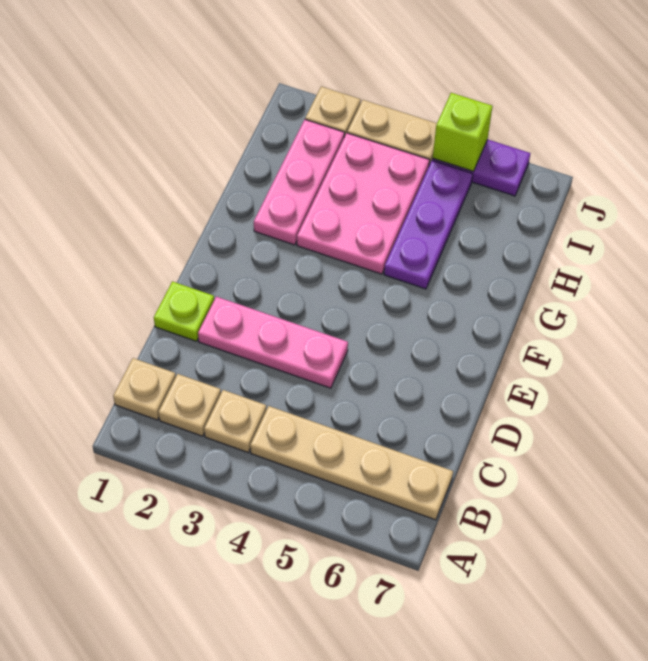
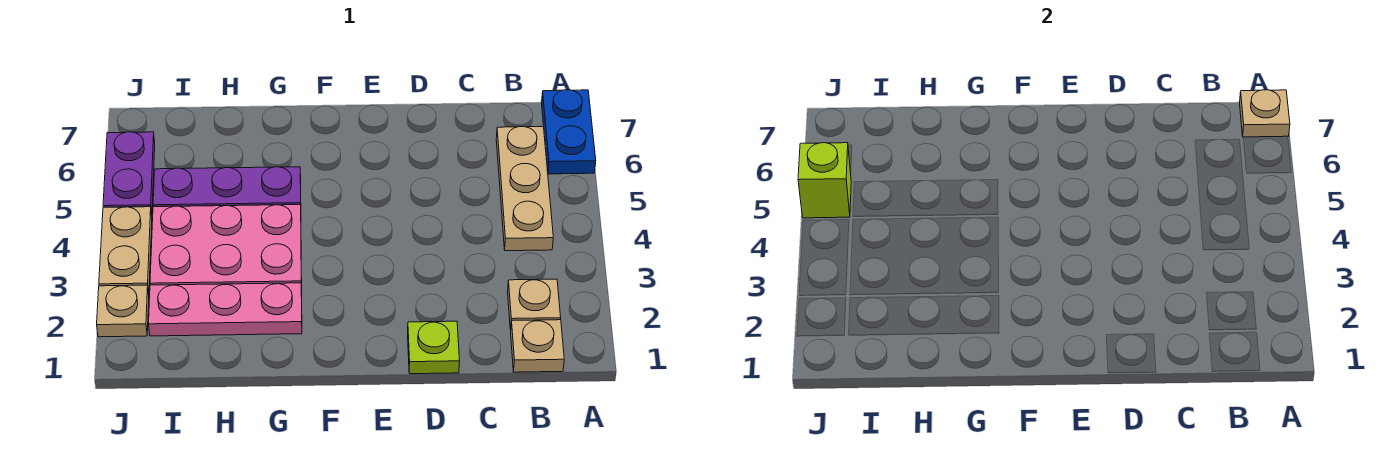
none -> blue 1x2 plate [542,90,596,174]
tan 1x1 plate [204,390,266,453] -> tan 1x1 plate moved to [1240,90,1290,137]
tan 1x4 plate [250,406,453,520] -> tan 1x3 plate [496,127,553,251]
pink 1x3 plate [198,297,348,388] -> none

